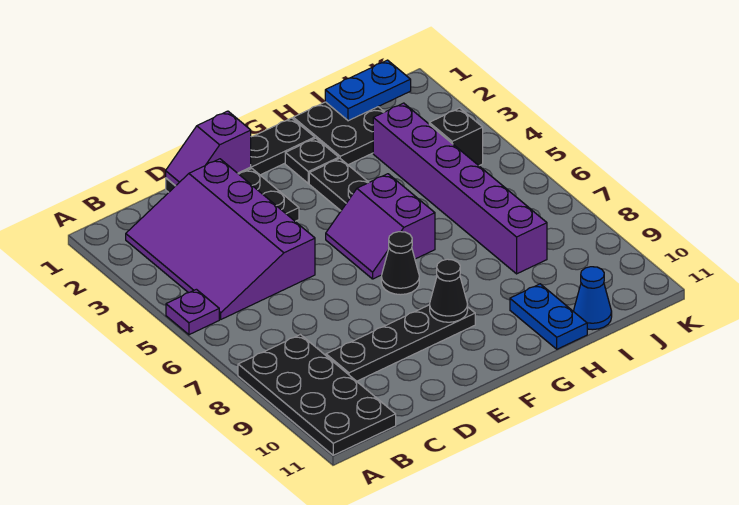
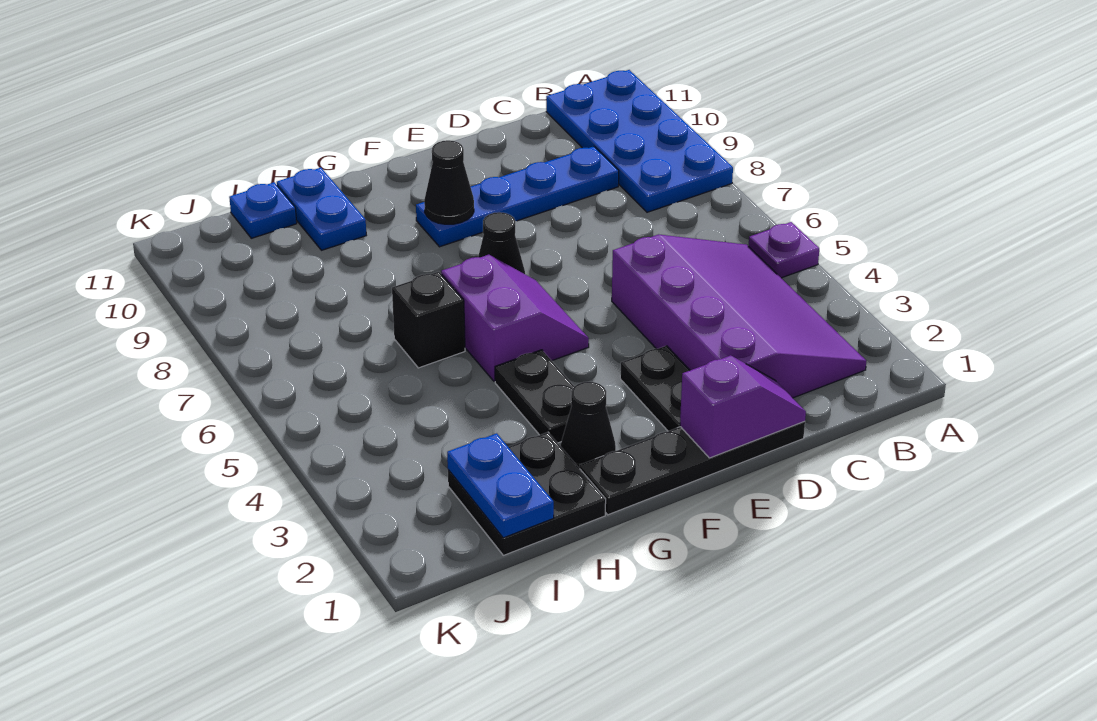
black 2x4 plate [238,335,396,455] -> blue 2x4 plate [546,70,733,212]
black 1x4 plate [326,305,475,381] -> blue 1x4 plate [416,146,619,247]
black 1x1 plate [285,138,339,183] -> black 1x1 cone [561,382,616,468]
blue 1x2 plate [325,60,411,121] -> blue 1x2 plate turned to [447,433,554,538]
purple 1x6 brick [373,103,547,274] -> none
blue 1x1 cone [573,267,612,330] -> blue 1x1 plate [229,182,297,238]
black 1x1 brick [429,108,483,166] -> black 1x1 brick moved to [392,272,465,368]

